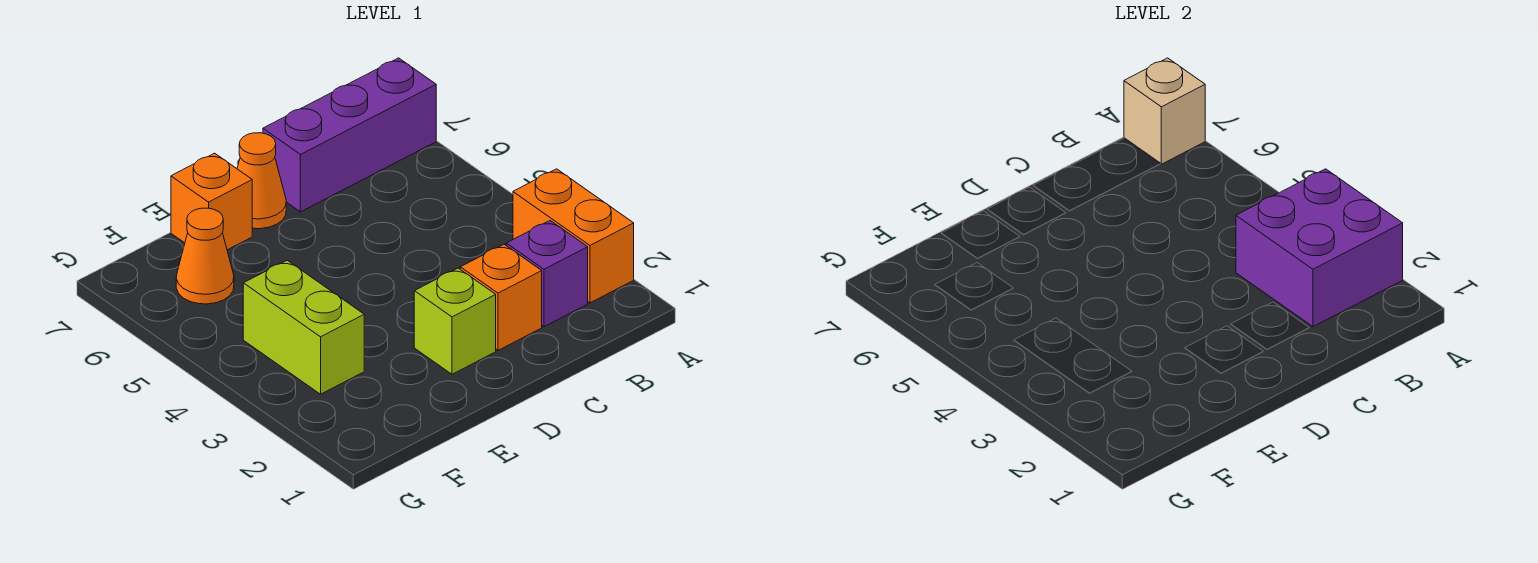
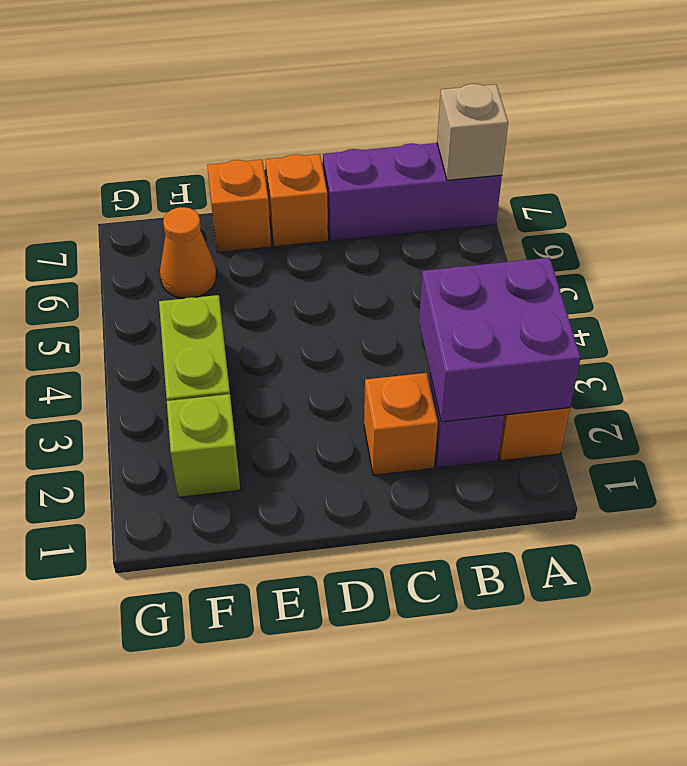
lime 1x1 brick [414,268,496,374] -> lime 1x1 brick moved to [167,394,240,497]
orange 1x1 cone [237,133,286,229] -> orange 1x1 brick [265,154,328,247]

